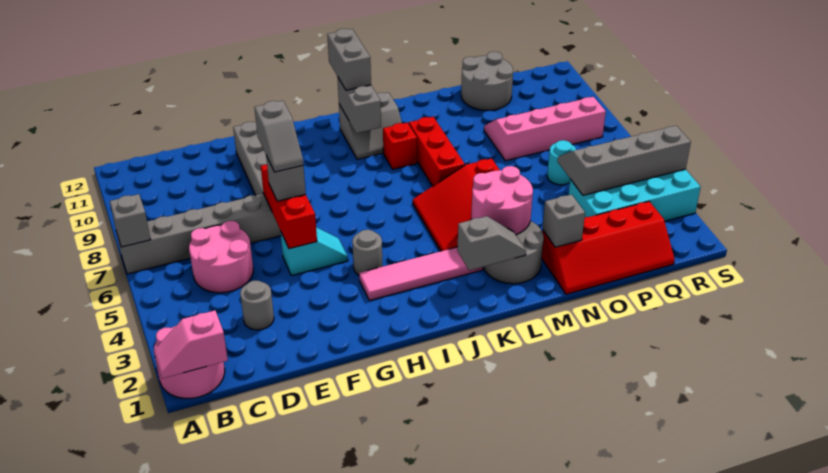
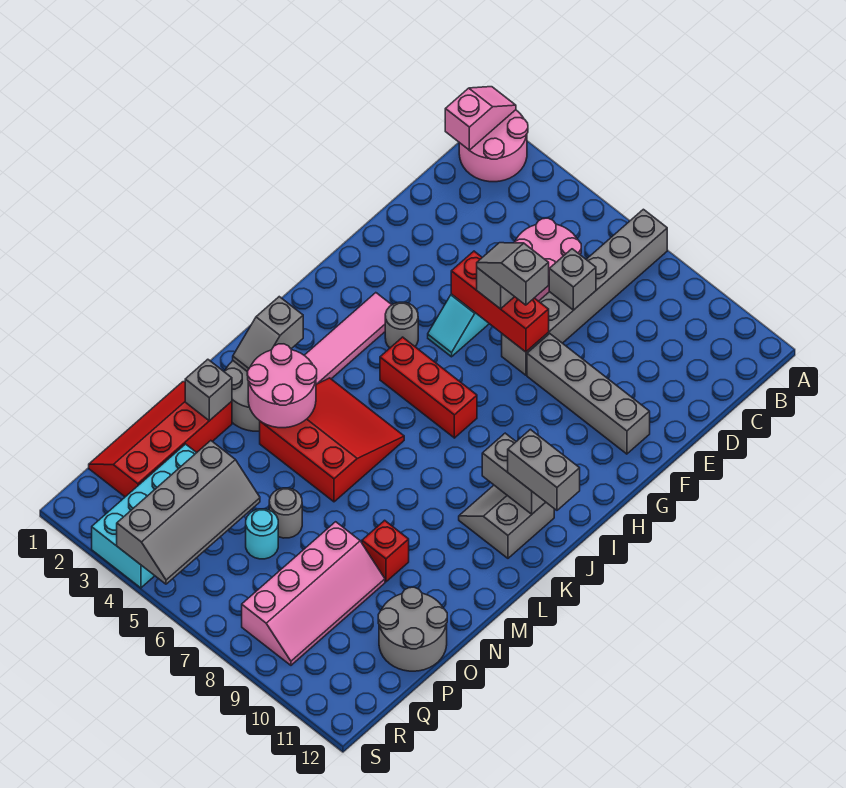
grey 1x1 brick [110,194,151,247] -> grey 1x1 brick moved to [549,249,596,310]
grey 1x1 round brick [240,281,274,330] -> grey 1x1 round brick moved to [269,488,302,538]
red 1x1 brick [383,123,417,169] -> red 1x1 brick moved to [362,520,409,582]
red 1x3 brick [409,117,465,186] -> red 1x3 brick moved to [380,337,477,438]

